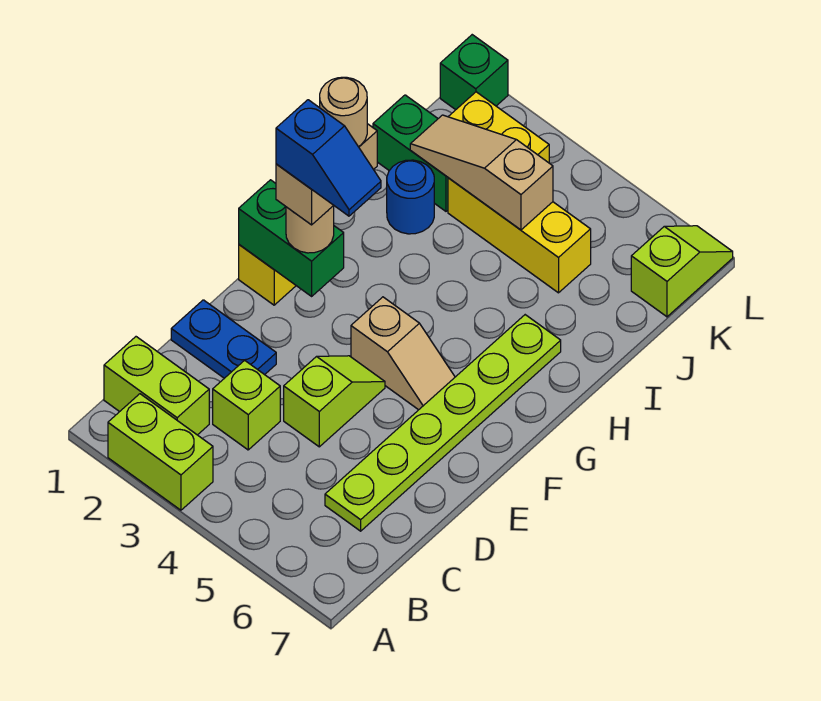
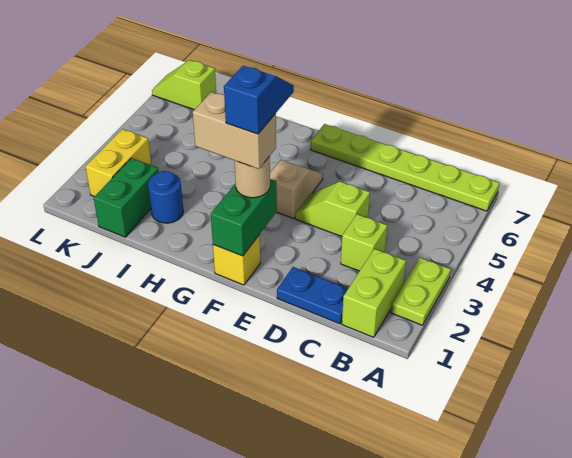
lime 1x2 brick [108,394,213,510] -> lime 1x2 plate [391,257,451,325]
lime 1x6 plate [325,315,561,531] -> lime 1x6 plate moved to [311,124,499,211]
blue 1x2 plate [171,300,276,378] -> blue 1x2 plate turned to [277,267,348,324]
tan 1x1 round brick [320,77,367,147] -> none
tan 1x3 slope [410,115,553,230] -> none
yellow 1x3 brick [448,178,591,293] -> none
green 1x1 brick [440,35,508,110] -> none

